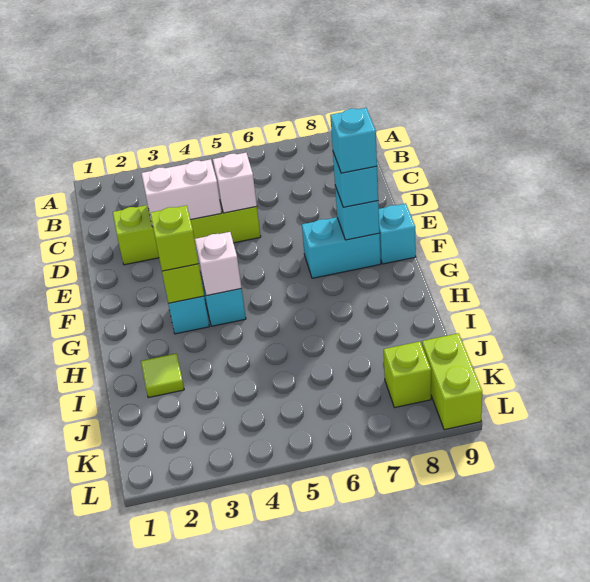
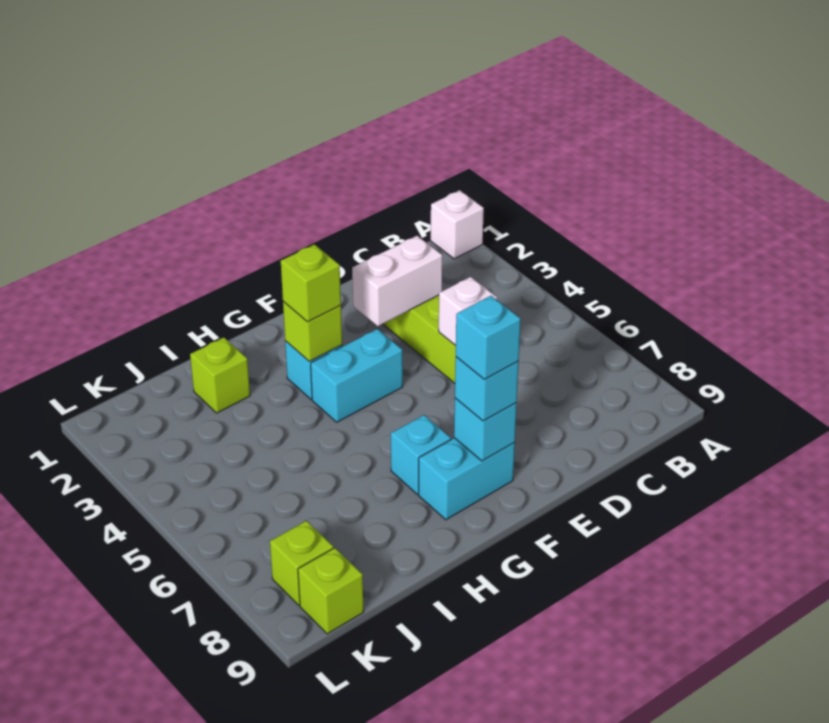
white 1x2 brick [141,159,222,227] -> white 1x2 brick turned to [352,236,442,326]
cyan 1x2 brick [302,217,381,278] -> cyan 1x2 brick turned to [419,438,515,520]
cyan 1x1 brick [379,203,416,264] -> cyan 1x1 brick moved to [391,415,451,494]
white 1x1 brick [195,232,241,296] -> white 1x1 brick moved to [431,190,484,259]
lime 1x1 tile [141,353,184,398] -> lime 1x1 brick [190,338,250,413]
lime 1x2 brick [422,333,482,430] -> lime 1x1 brick [298,548,364,634]

